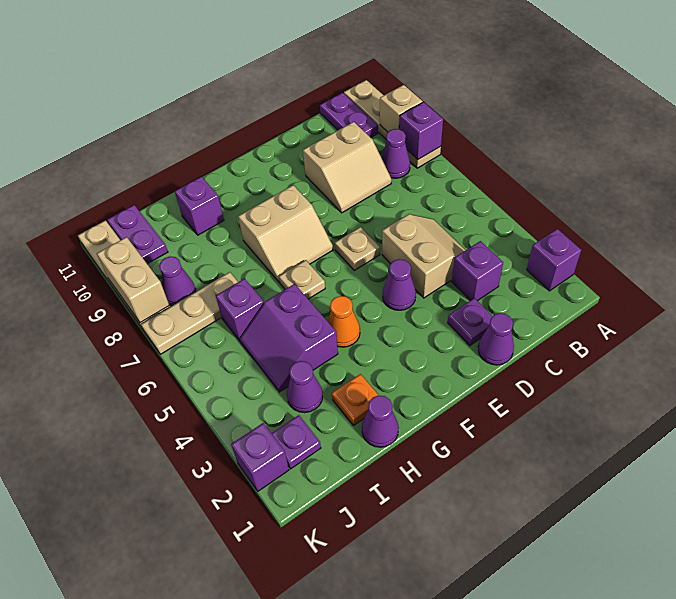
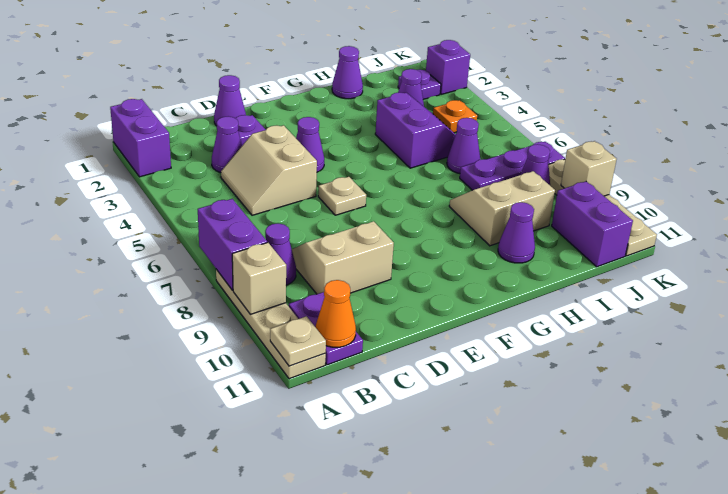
purple 1x1 brick [527,229,581,291] -> purple 1x2 brick [110,99,171,177]
purple 1x1 brick [399,102,443,160] -> purple 1x2 brick [198,199,267,290]
purple 1x1 brick [452,241,503,301] -> purple 1x1 cone [212,116,242,173]
tan 2x2 slope [238,185,333,283] -> tan 2x2 slope moved to [449,171,555,246]
orange 1x1 cone [328,296,360,347] -> orange 1x1 cone moved to [316,280,356,347]
tan 1x1 plate [279,260,325,299] -> tan 1x1 plate moved to [270,316,326,366]
orange 1x1 plate [332,374,378,425] -> orange 1x1 plate moved to [433,100,477,133]
purple 1x1 brick [175,177,224,235] -> purple 1x1 cone [498,202,535,263]
purple 1x1 brick [216,278,264,341] -> purple 1x1 cone [447,118,480,173]
tan 1x3 plate [141,272,238,354] -> purple 1x3 plate [460,142,565,190]
purple 1x2 plate [107,205,168,264] -> purple 1x2 brick [552,182,633,267]
tan 1x2 brick [97,237,169,323] -> tan 1x1 brick [561,141,617,196]

